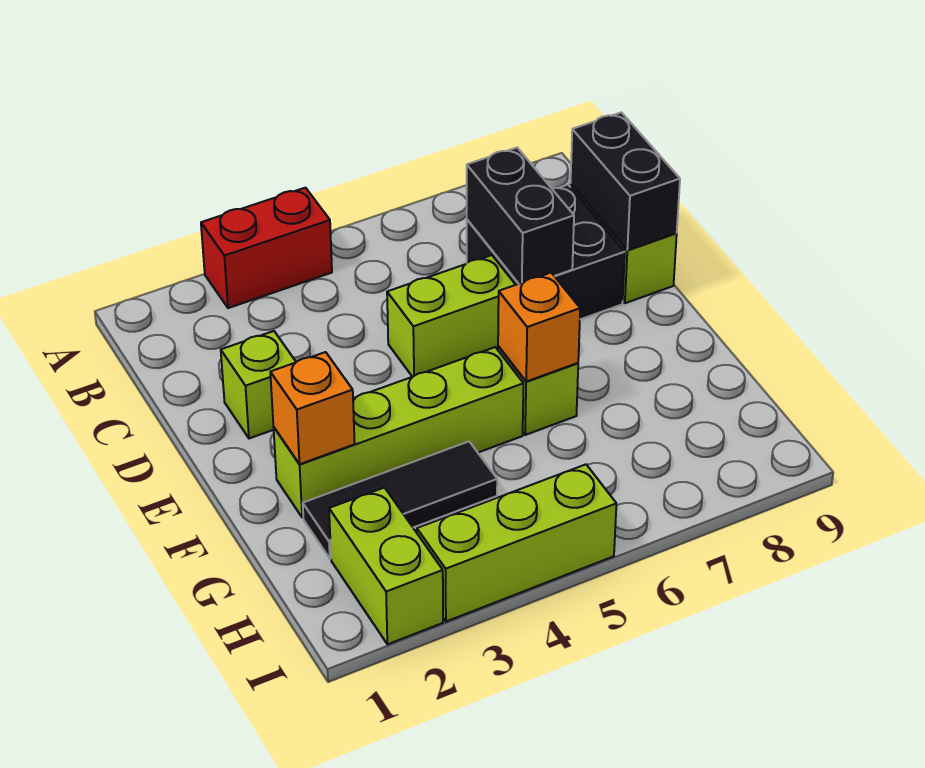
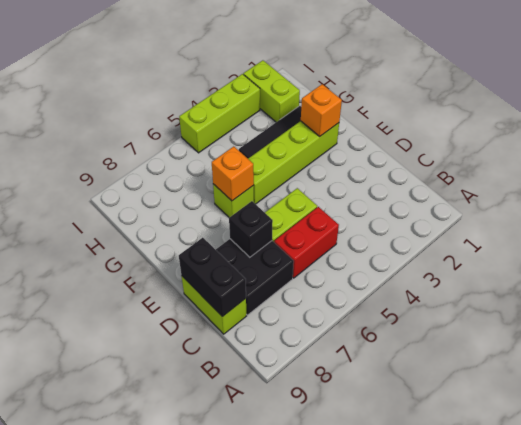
red 1x2 brick [201,188,332,308] -> red 1x2 brick moved to [274,207,339,278]
black 1x2 brick [467,148,574,284] -> black 1x1 brick [229,201,273,257]
lime 1x1 brick [221,331,296,438] -> none

